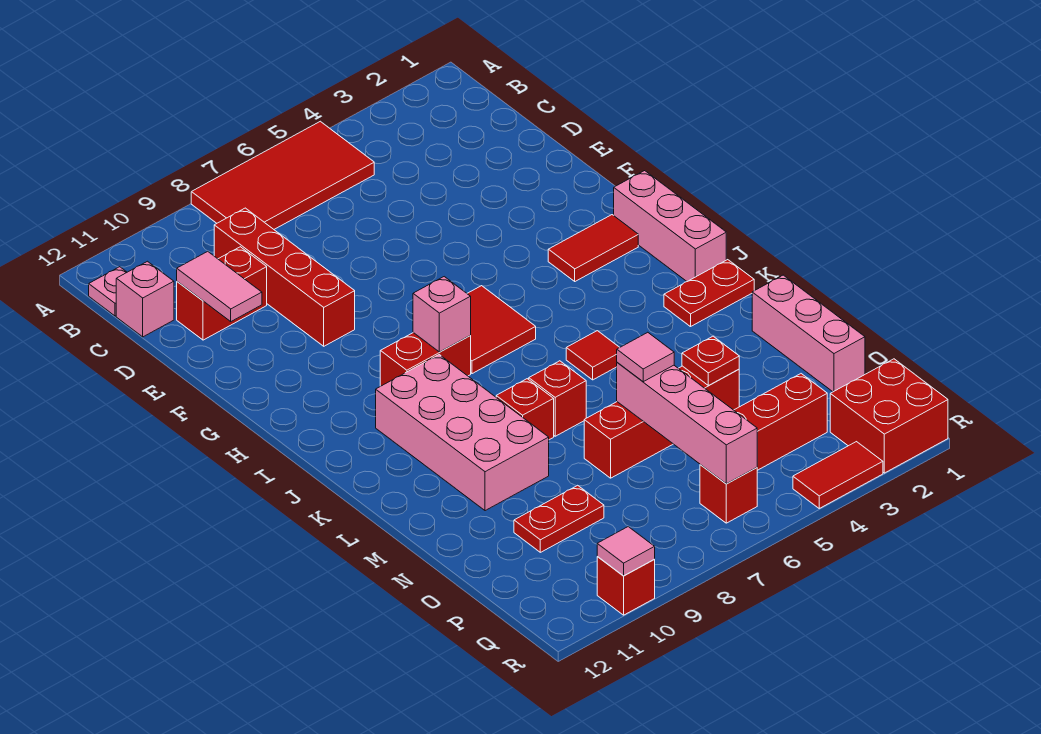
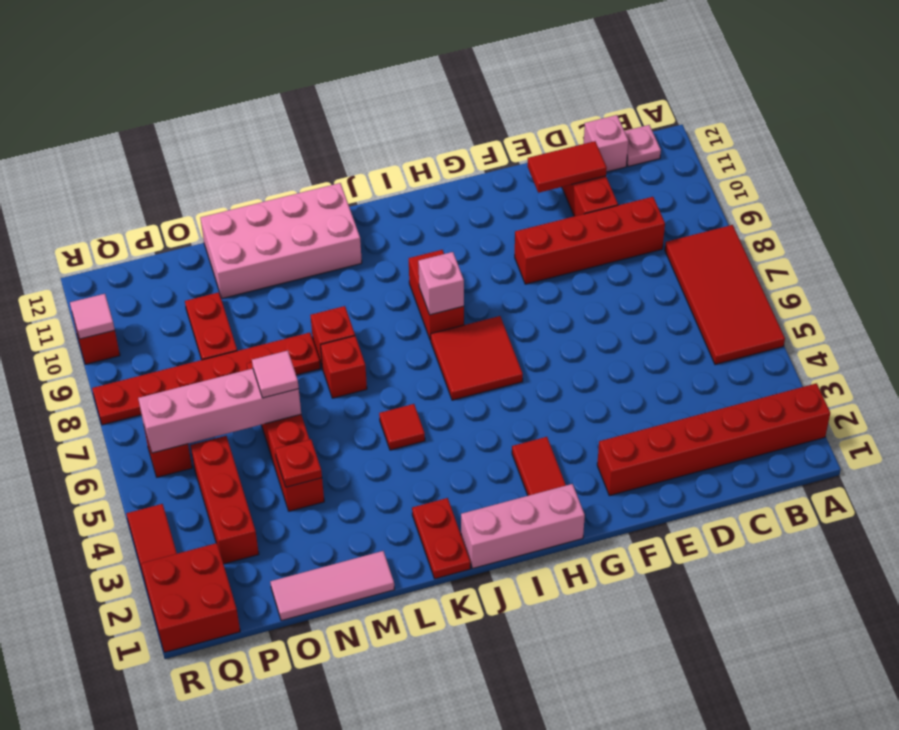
none -> red 1x6 brick [597,383,830,496]
pink 1x2 tile [177,251,262,321] -> red 1x2 tile [527,141,607,193]
pink 2x4 brick [376,355,549,511] -> pink 2x4 brick moved to [201,183,362,299]
pink 1x3 brick [752,275,865,392] -> pink 1x3 tile [270,551,395,621]
none -> red 1x6 plate [92,333,320,425]

